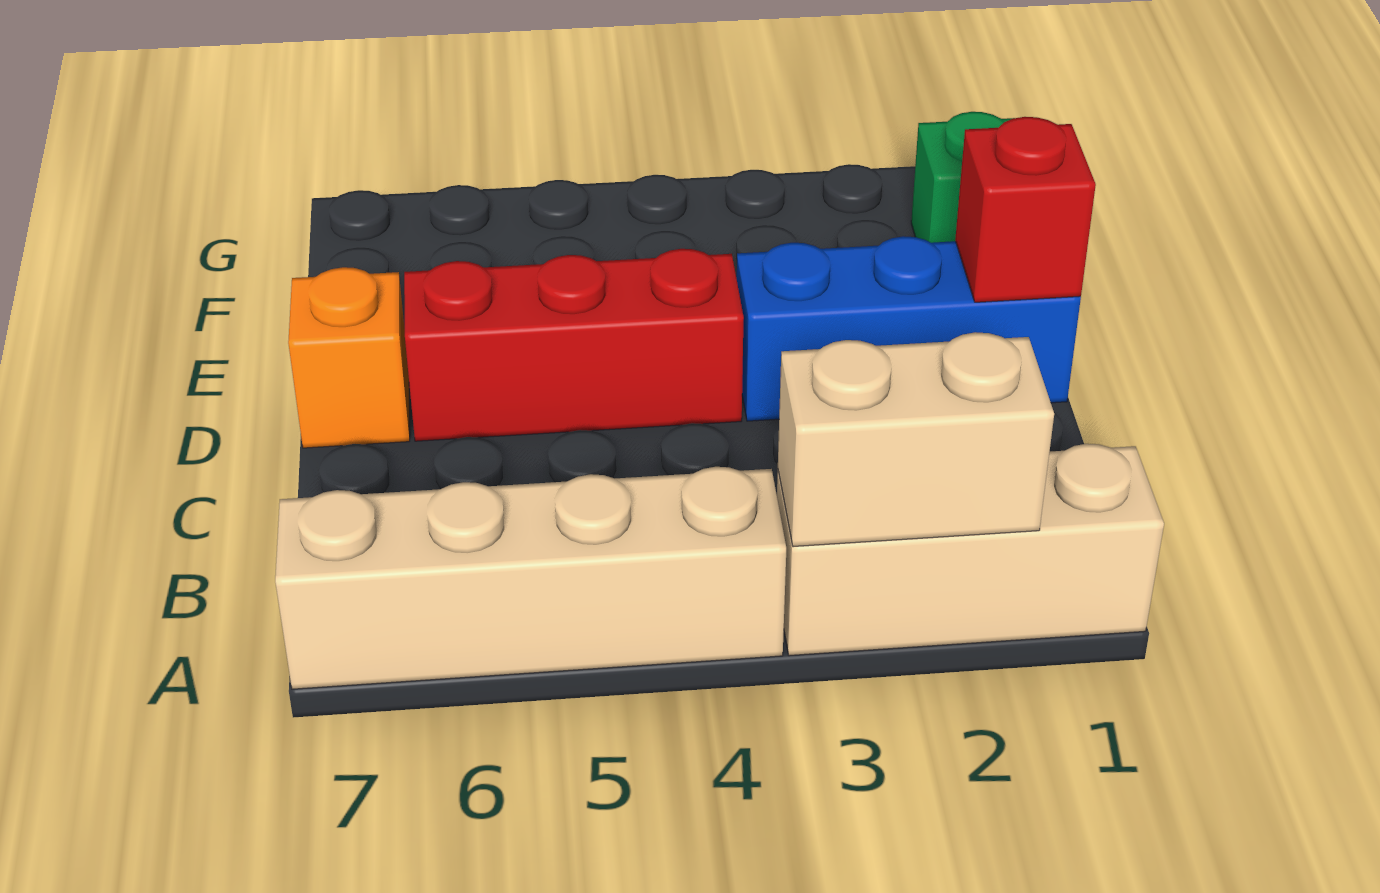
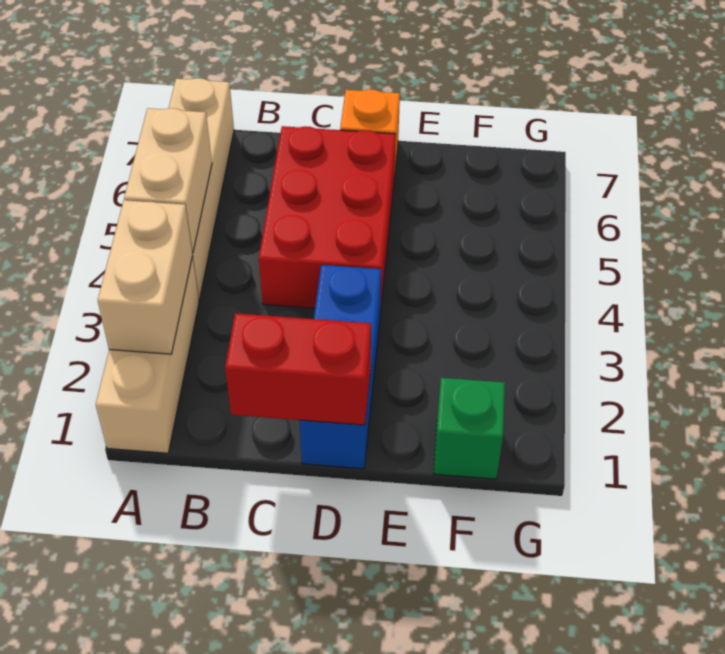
none -> tan 1x2 brick [124,108,212,253]
red 1x1 brick [955,117,1096,302] -> red 1x2 brick [225,313,371,425]
red 1x3 brick [404,249,744,441] -> red 2x3 brick [259,126,396,312]

